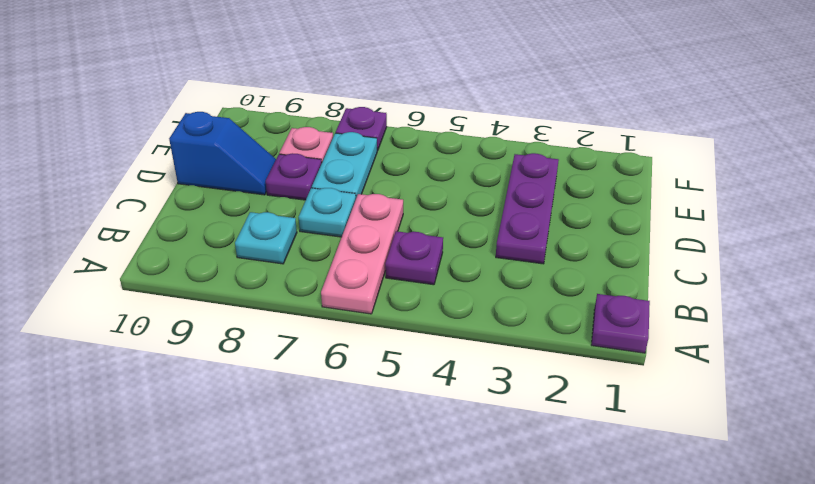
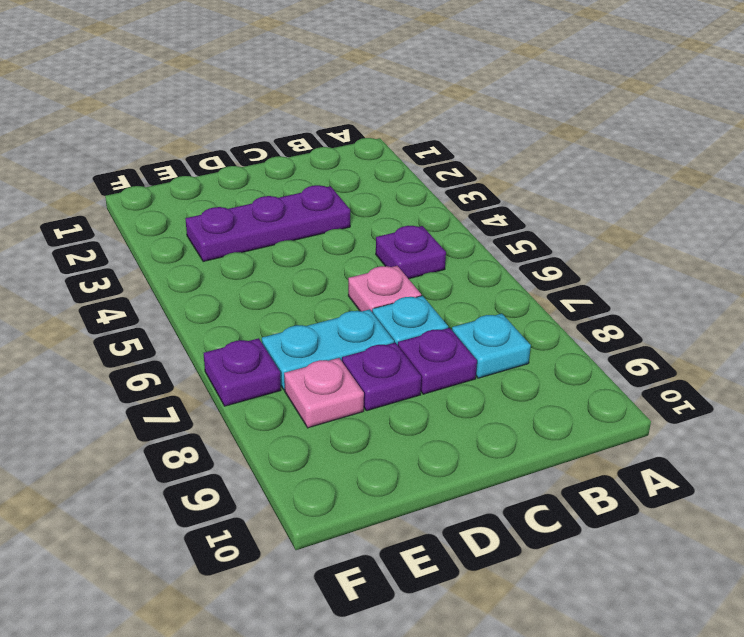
purple 1x1 plate [592,294,650,353] -> purple 1x1 plate moved to [398,328,477,394]
pink 1x3 plate [321,194,403,314] -> pink 1x1 plate [348,266,421,312]
blue 1x2 slope [169,112,276,195] -> none

